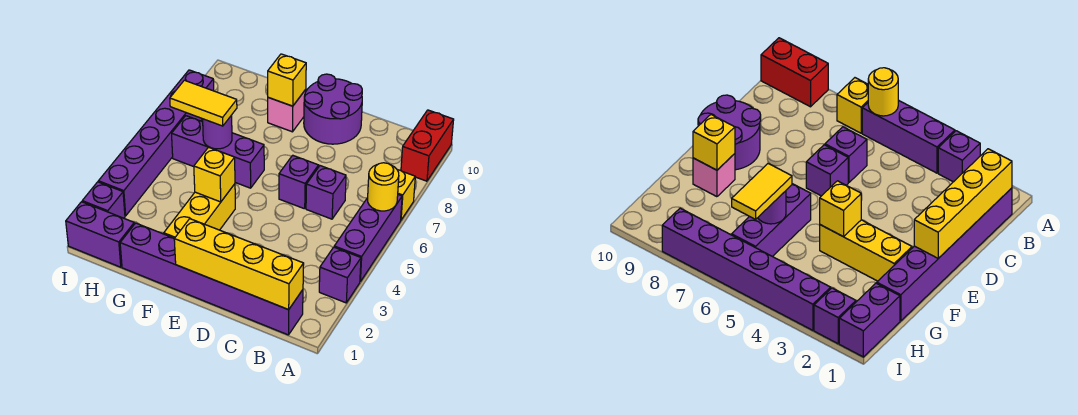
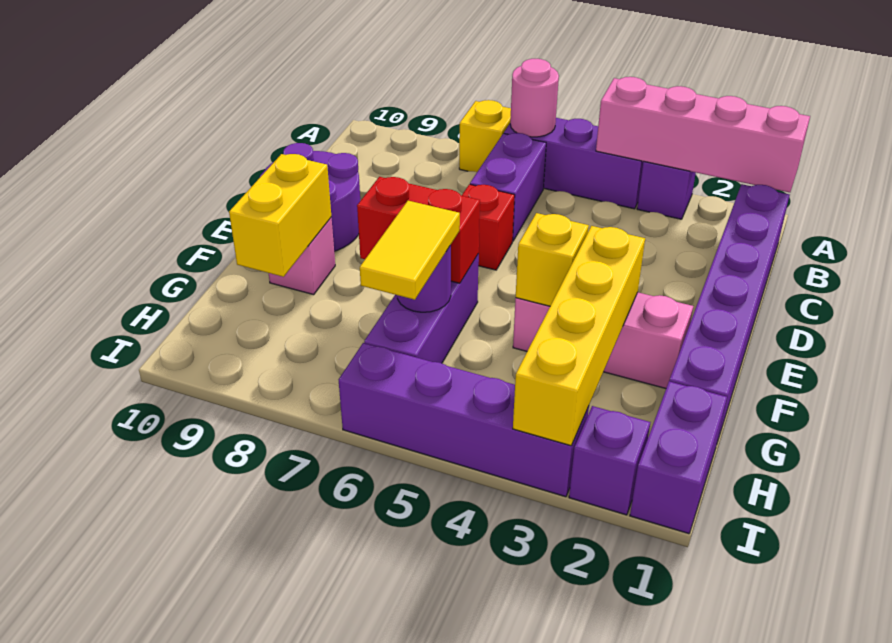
none -> pink 1x4 brick [596,77,810,192]
yellow 1x1 round brick [368,163,399,211] -> pink 1x1 round brick [510,59,559,137]
red 1x2 brick [401,110,454,181] -> red 1x2 brick moved to [357,177,480,283]
yellow 1x4 brick [174,219,304,310] -> yellow 1x4 brick moved to [513,226,645,446]
purple 1x1 brick [306,166,346,219] -> purple 1x2 brick [470,133,546,241]
purple 1x1 brick [279,155,319,209] -> red 1x1 brick [462,184,515,270]
yellow 1x3 brick [164,184,235,238] -> pink 1x3 brick [513,292,693,388]
yellow 1x1 brick [268,54,306,106] -> yellow 1x2 brick [229,154,331,277]
purple 1x6 brick [98,70,214,216] -> purple 1x4 brick [339,343,589,497]

